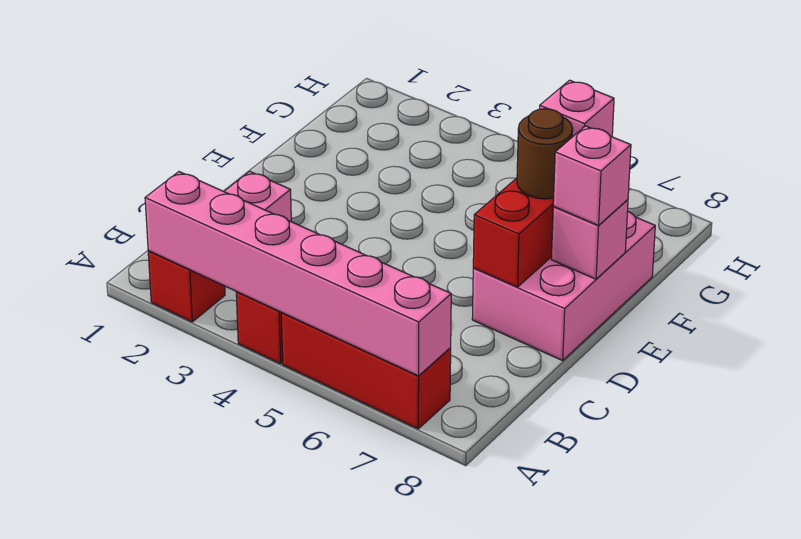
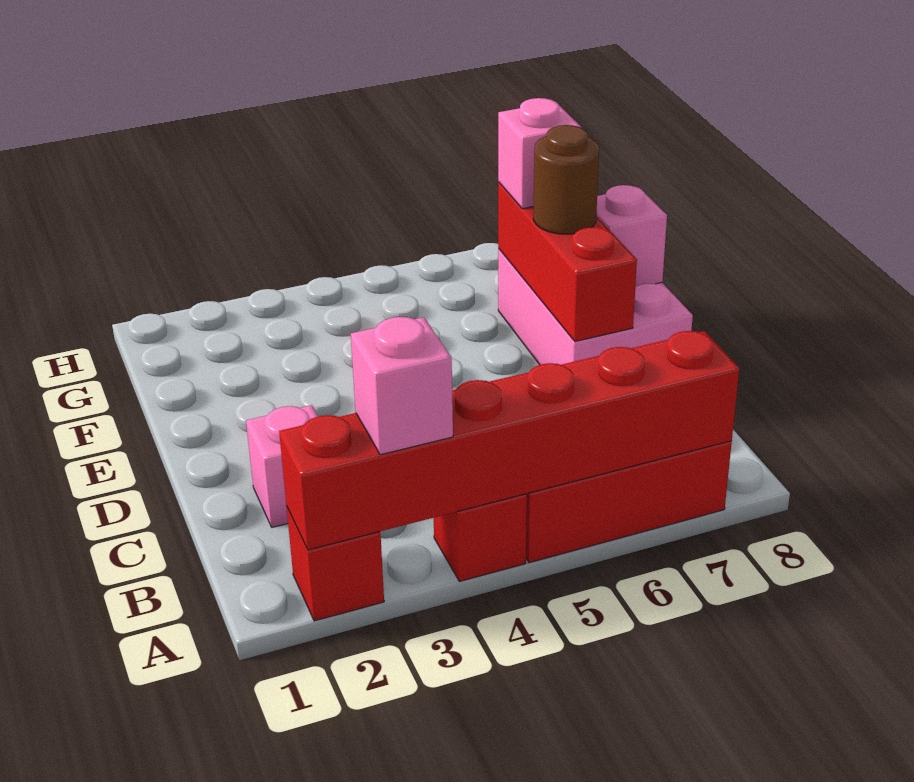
pink 1x6 brick [145,172,451,376] -> red 1x6 brick [279,331,739,550]
pink 1x1 brick [553,126,631,225] -> pink 1x1 brick moved to [351,317,453,455]

